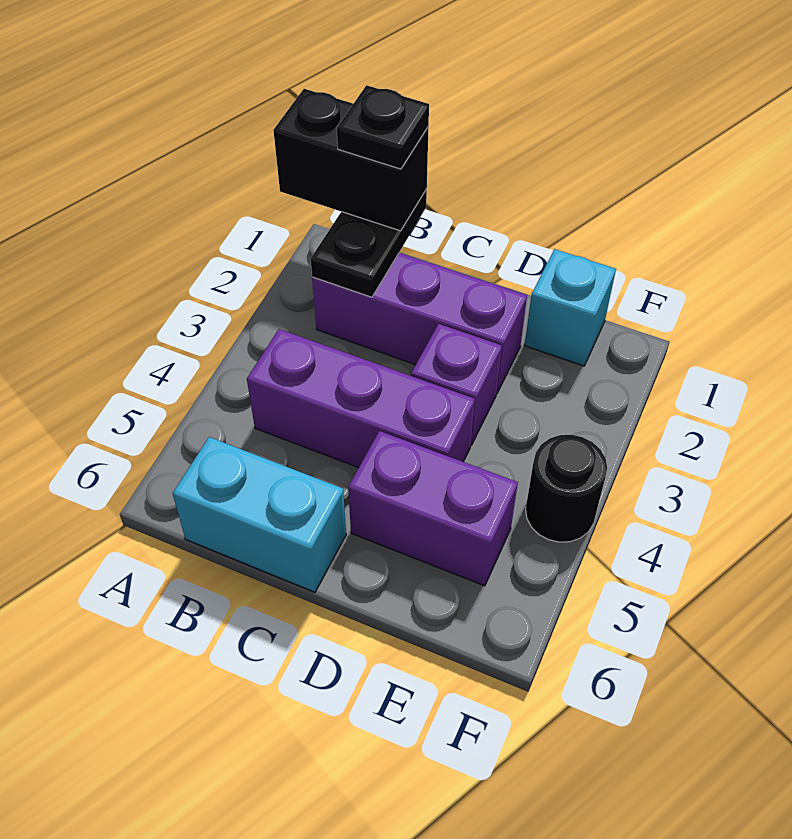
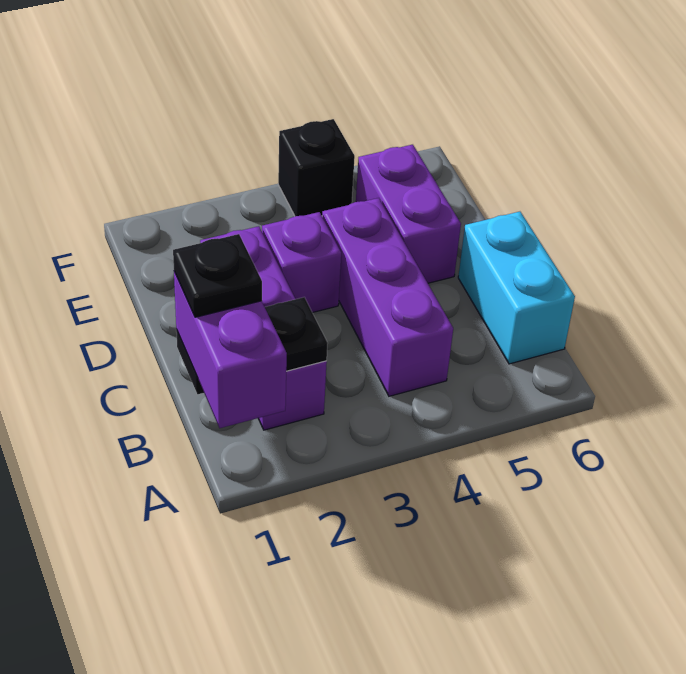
black 1x2 brick [273,89,429,231] -> purple 1x2 brick [174,272,287,428]
cyan 1x1 brick [525,249,616,366] -> none
black 1x1 round brick [526,435,607,542] -> black 1x1 brick [278,119,355,216]

